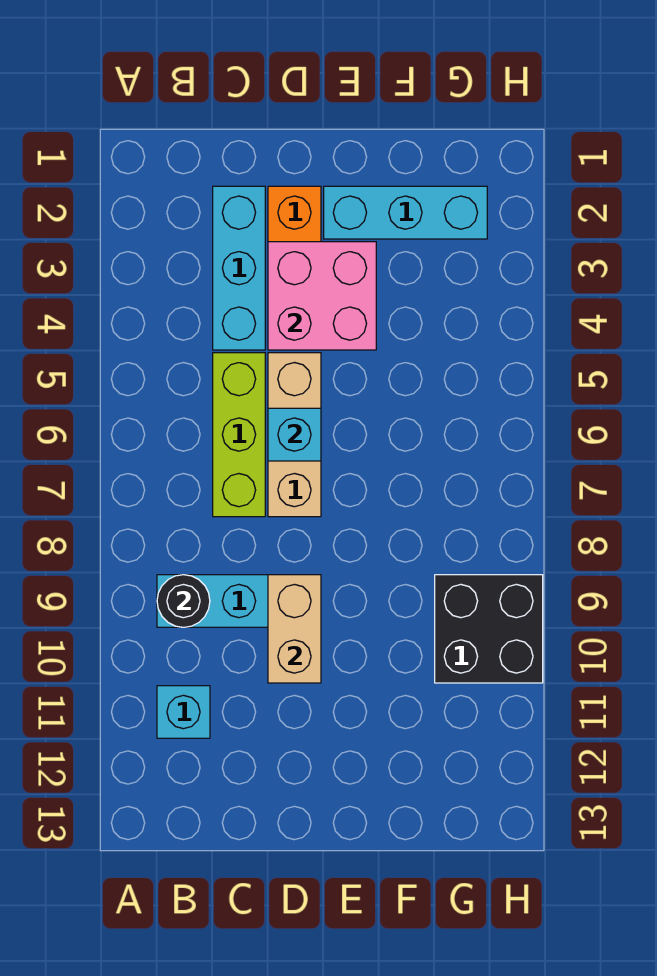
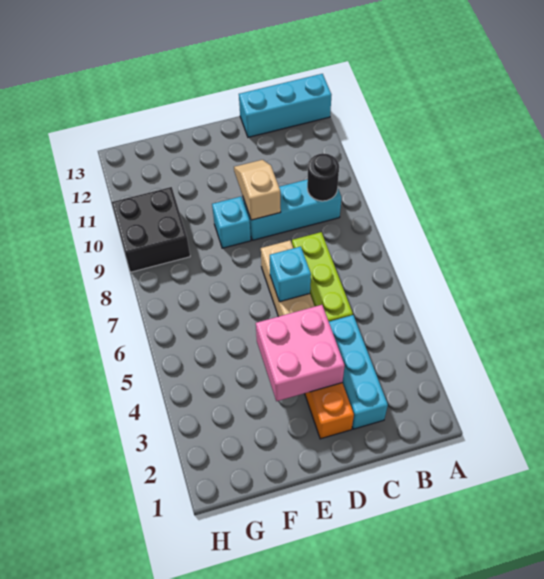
cyan 1x1 brick [157,686,210,738] -> cyan 1x1 brick moved to [212,197,251,248]
tan 1x2 brick [268,575,321,683] -> tan 1x2 slope [234,160,281,220]
cyan 1x3 brick [324,186,487,239] -> cyan 1x3 brick moved to [239,74,331,137]

